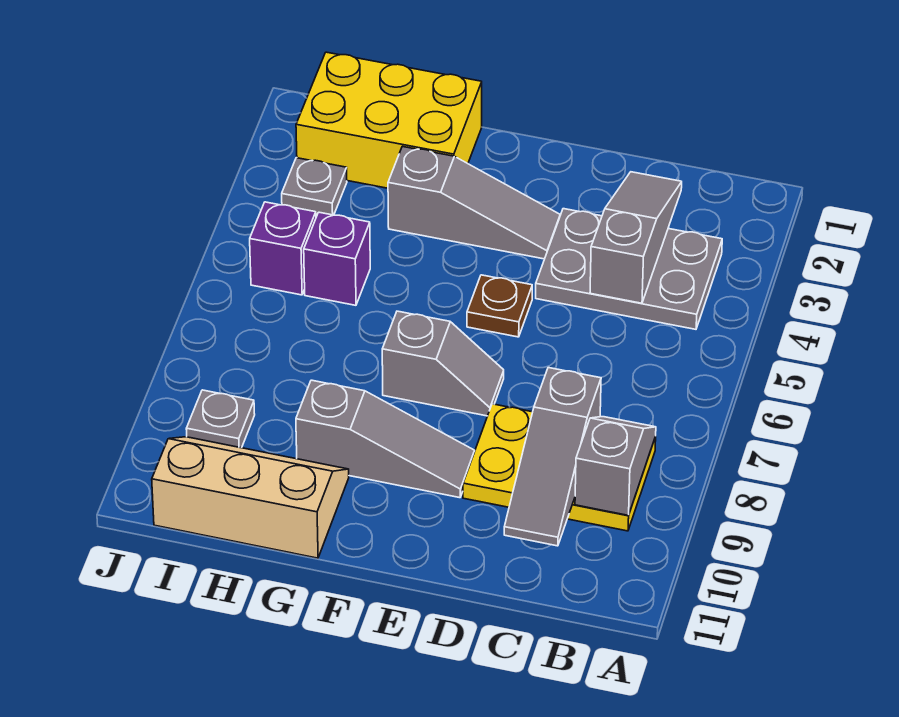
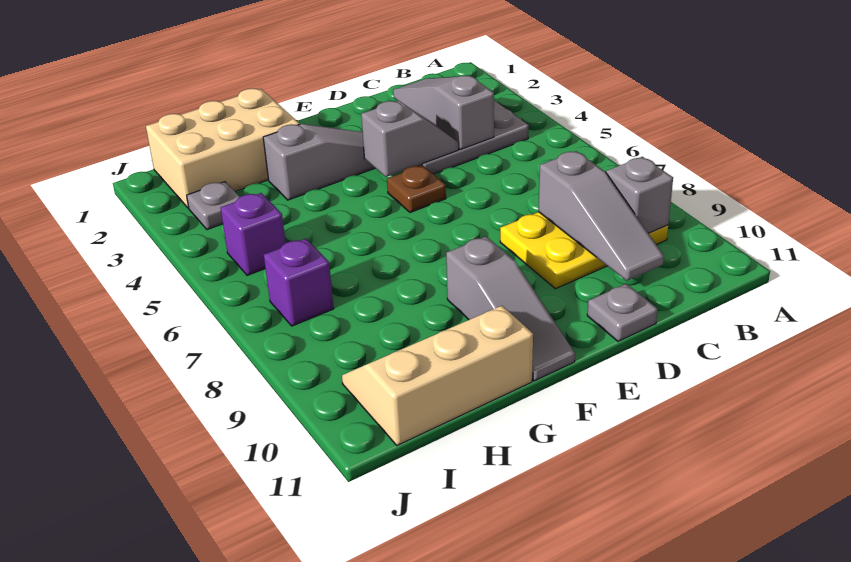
grey 1x2 slope [382,311,504,416] -> grey 1x2 slope moved to [361,101,458,177]
grey 1x3 slope [296,380,475,498] -> grey 1x3 slope turned to [446,237,575,381]
yellow 2x3 brick [296,52,482,188] -> tan 2x3 brick [146,89,300,208]
purple 1x1 brick [304,212,370,305] -> purple 1x1 brick moved to [264,239,334,326]
grey 1x1 plate [186,390,255,448] -> grey 1x1 plate moved to [587,284,658,341]

